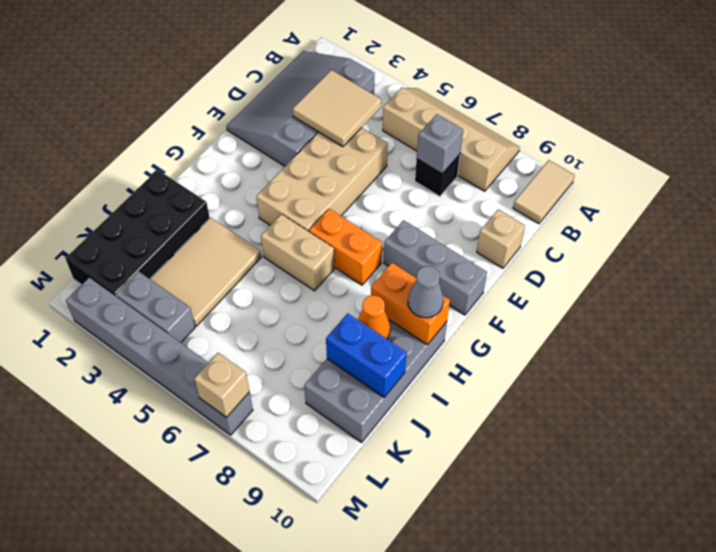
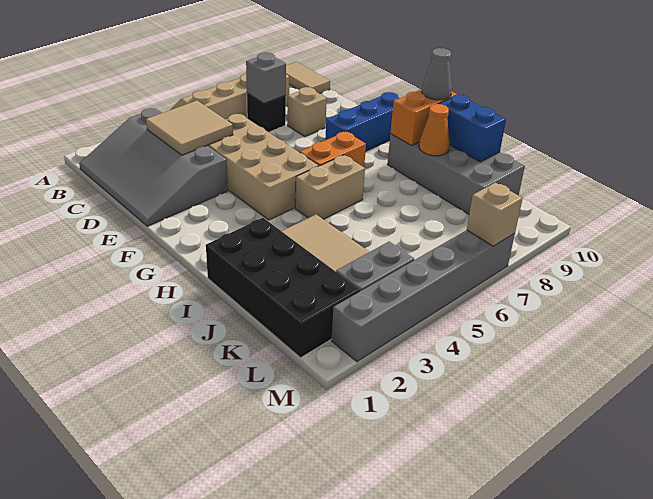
tan 1x1 brick [477,209,525,268] -> tan 1x1 brick moved to [287,87,327,136]
grey 1x3 brick [384,220,487,315] -> blue 1x3 brick [325,92,399,152]
blue 1x2 brick [326,313,406,397] -> blue 1x2 brick turned to [439,94,506,162]

